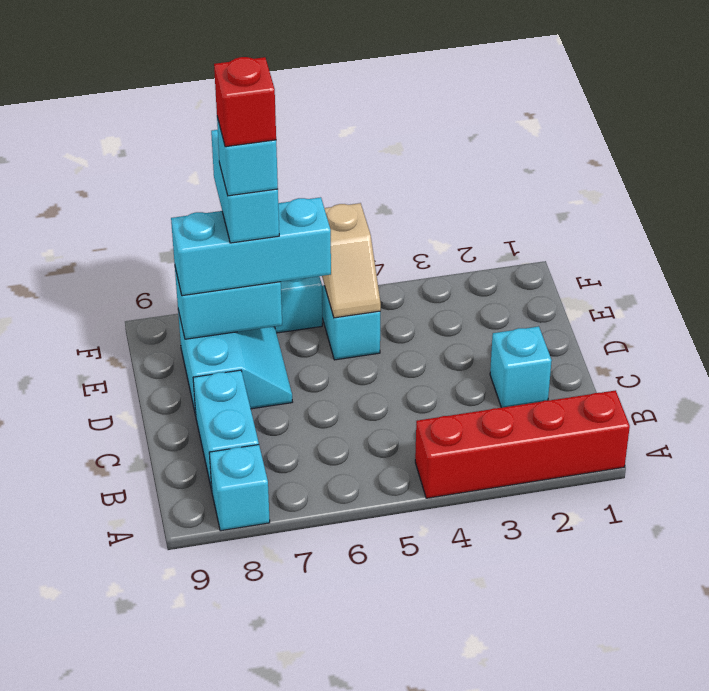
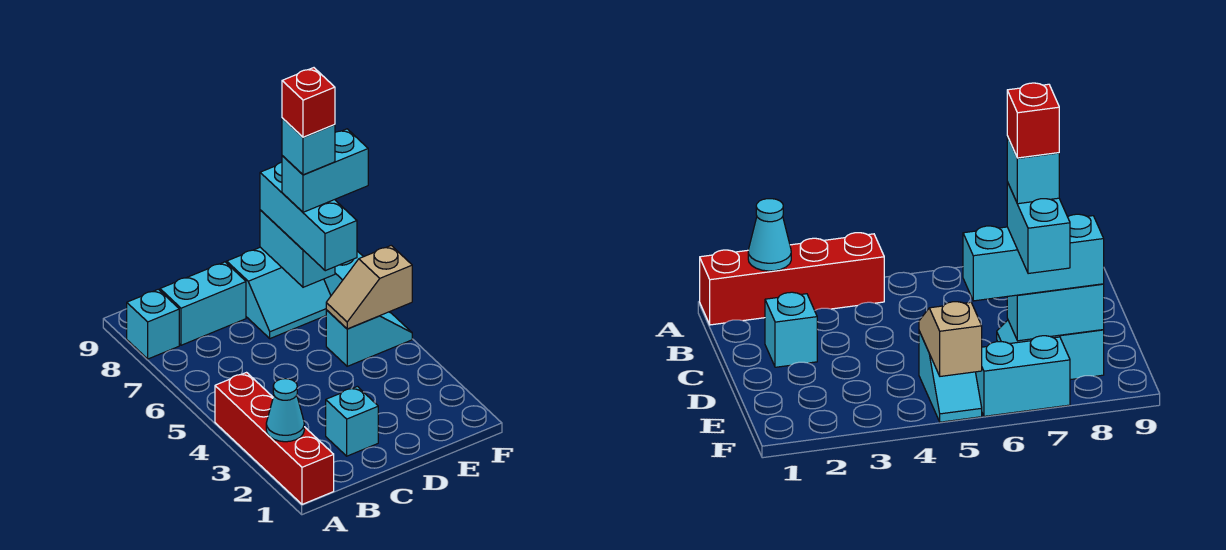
none -> cyan 1x1 cone [266,379,304,442]

